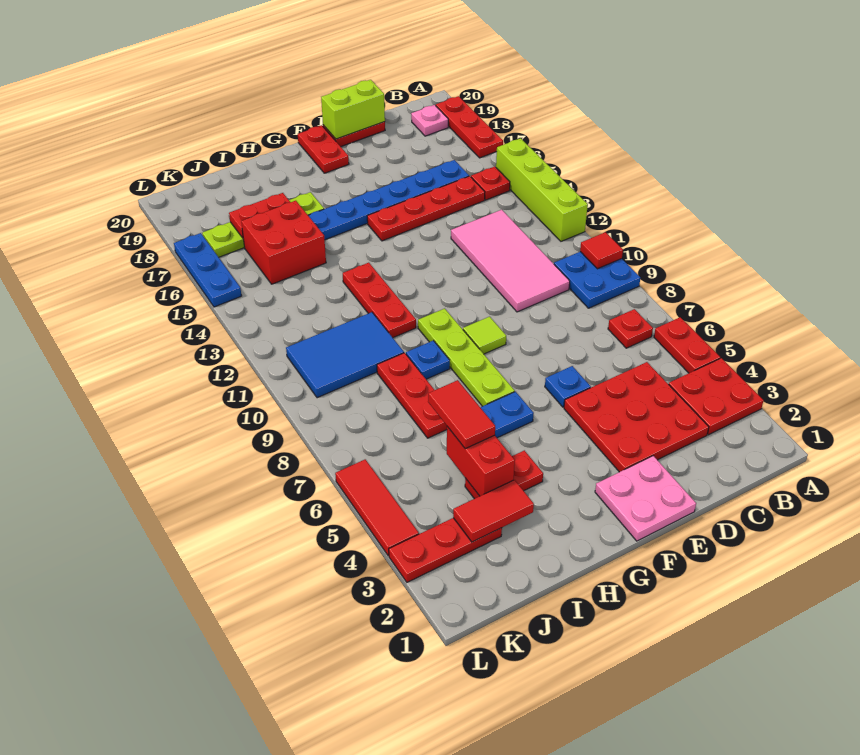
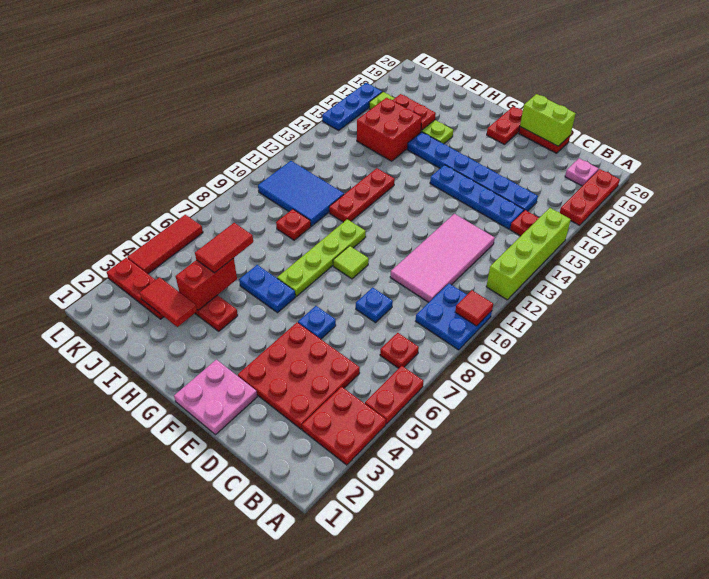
red 1x4 plate [367,176,485,241] -> blue 1x4 plate [430,165,524,229]
blue 1x1 plate [406,341,450,379] -> blue 1x1 plate moved to [356,288,393,323]
red 1x3 plate [377,353,447,438] -> red 1x1 plate [276,209,311,240]

